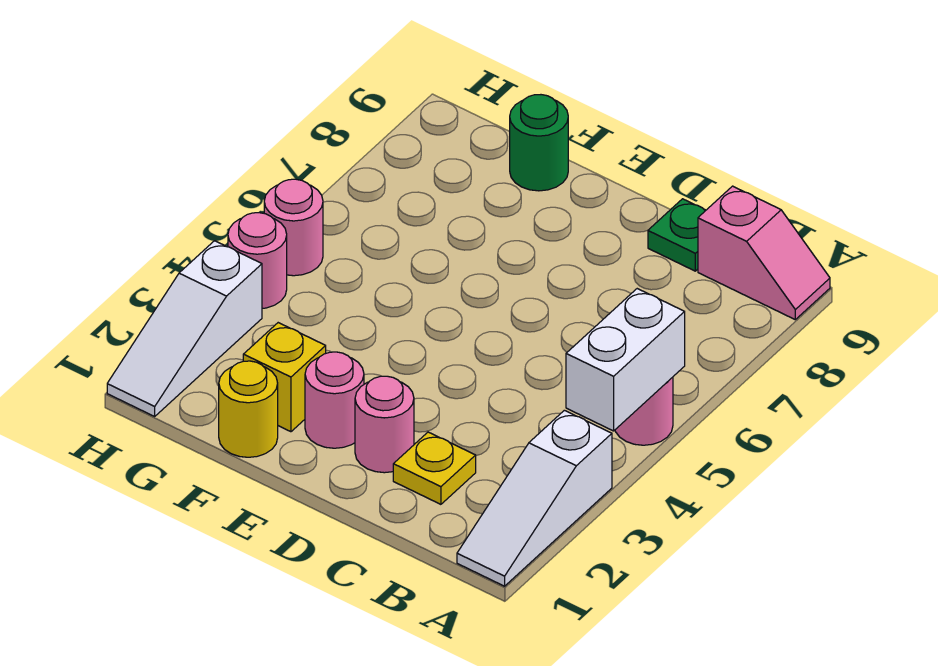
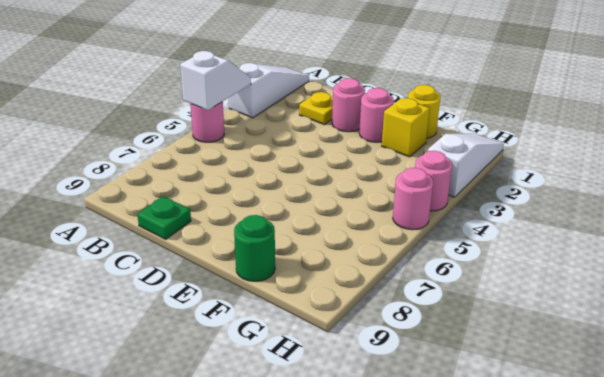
white 1x2 brick [566,289,685,431] -> white 1x2 slope [180,51,251,110]
pink 1x2 slope [698,186,830,319] -> none

